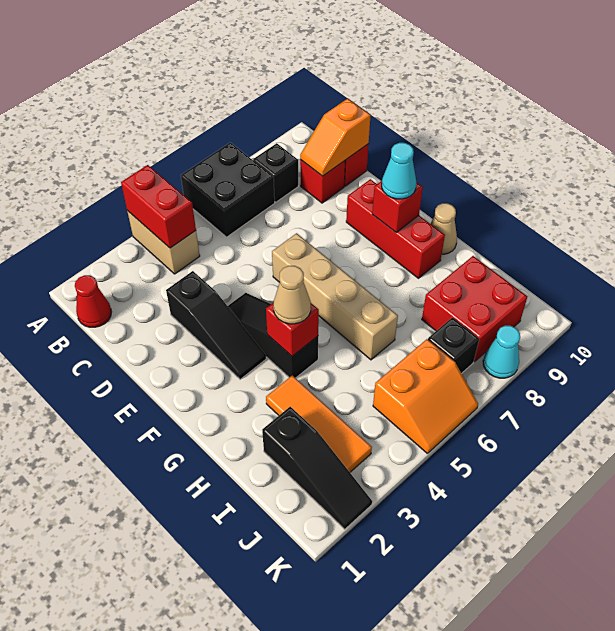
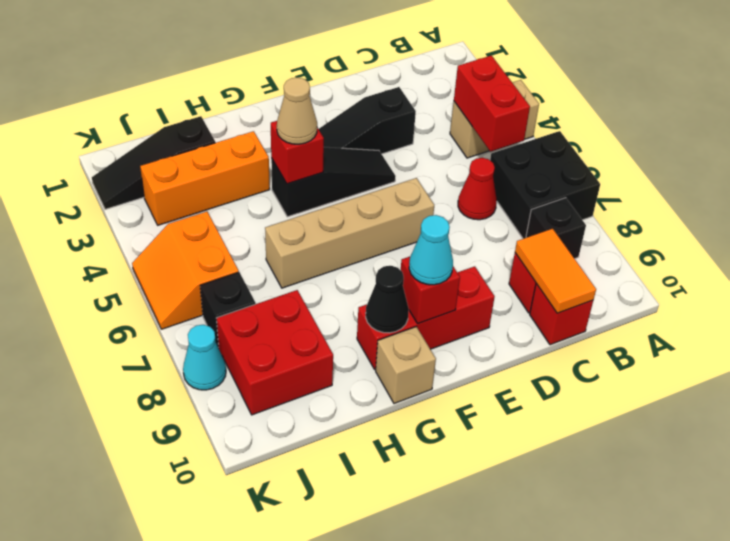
red 1x2 brick [121,165,196,248] -> red 1x2 brick turned to [454,56,530,152]
red 1x1 cone [75,275,111,327] -> red 1x1 cone moved to [458,158,497,220]
orange 1x2 slope [300,99,371,176] -> orange 1x2 tile [515,229,596,313]
none -> black 1x1 cone [366,266,409,333]
tan 1x1 cone [431,203,457,254] -> tan 1x1 brick [376,327,436,403]
orange 1x3 tile [266,375,372,472] -> orange 1x3 brick [140,131,270,225]

